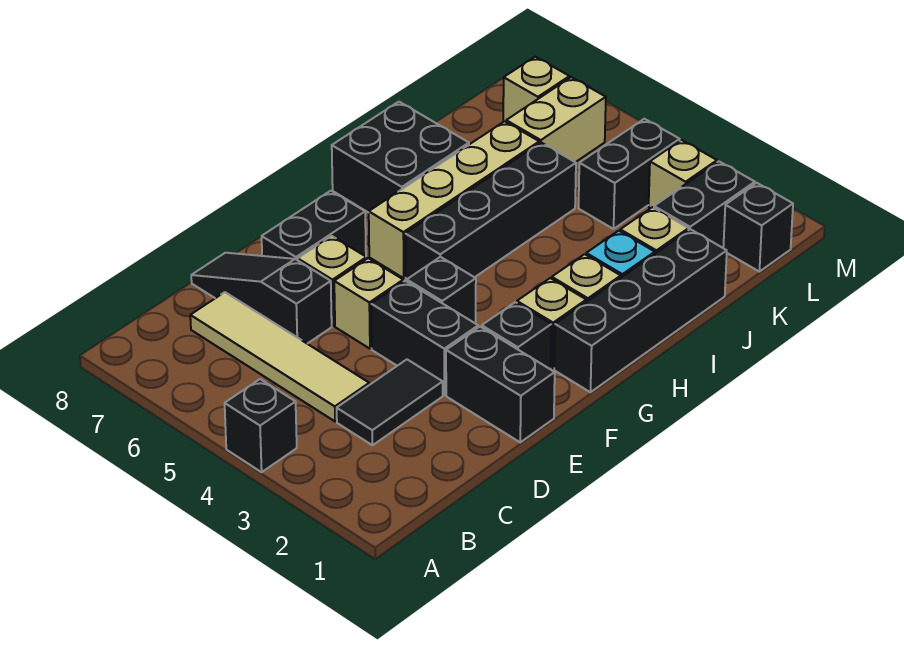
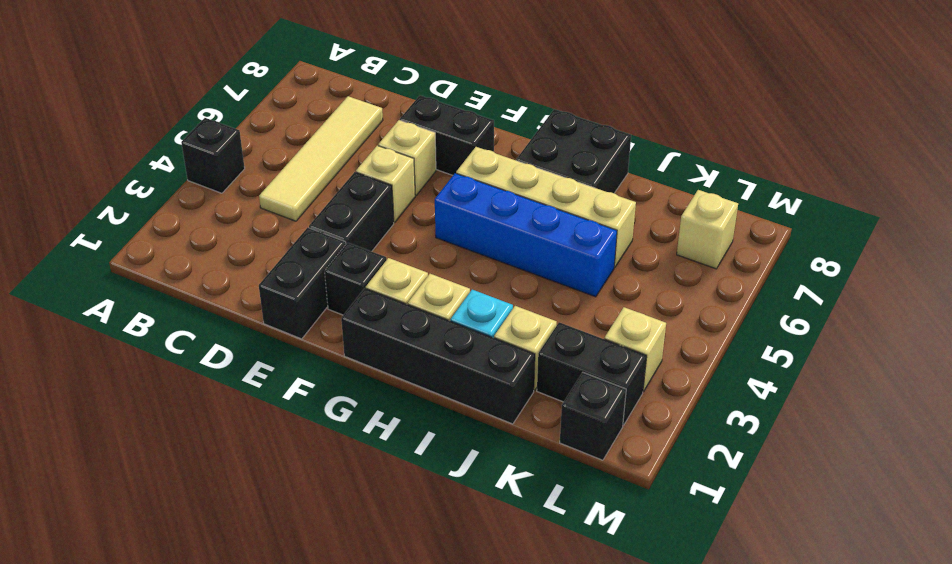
black 1x2 tile [337,360,443,445] -> none
black 1x3 slope [191,253,332,344] -> none
black 1x1 brick [407,257,476,324] -> none
black 1x4 brick [405,143,576,280] -> blue 1x4 brick [435,173,617,297]
black 1x2 brick [579,119,680,229] -> none
tan 1x2 brick [506,77,606,162] -> none

